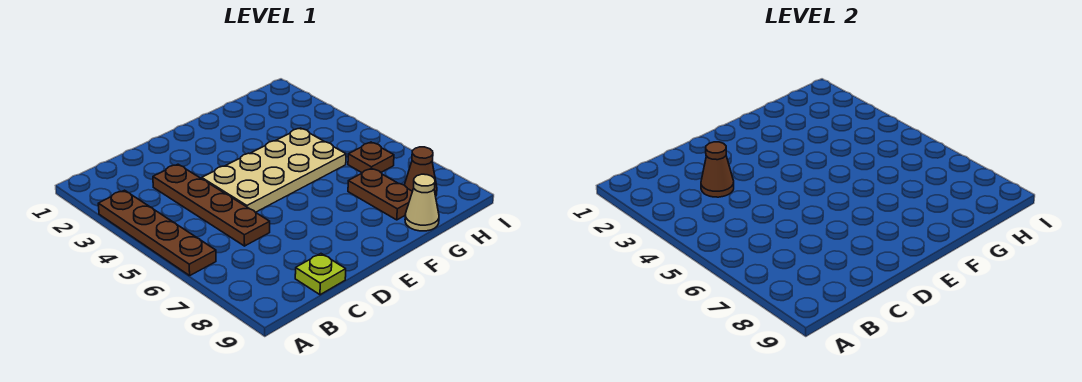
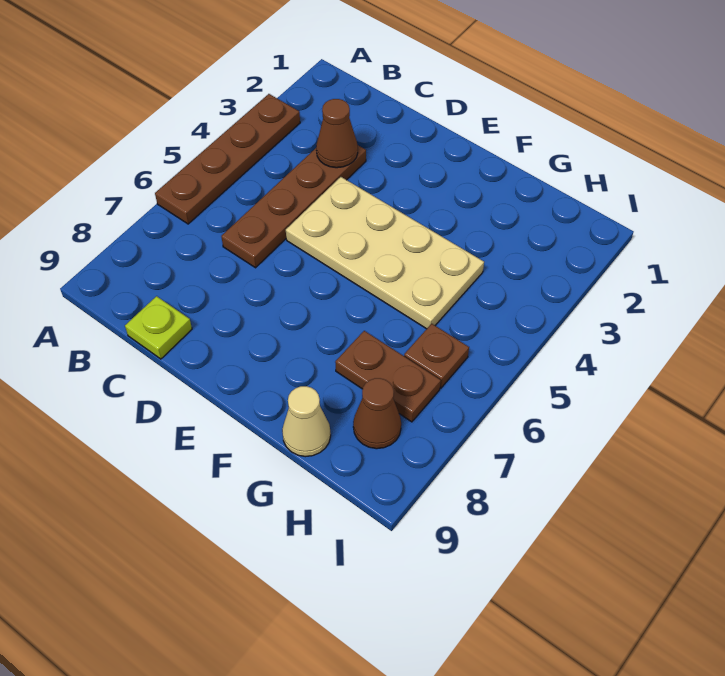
brown 1x2 plate [348,168,412,220] -> brown 1x2 plate turned to [335,331,441,422]

